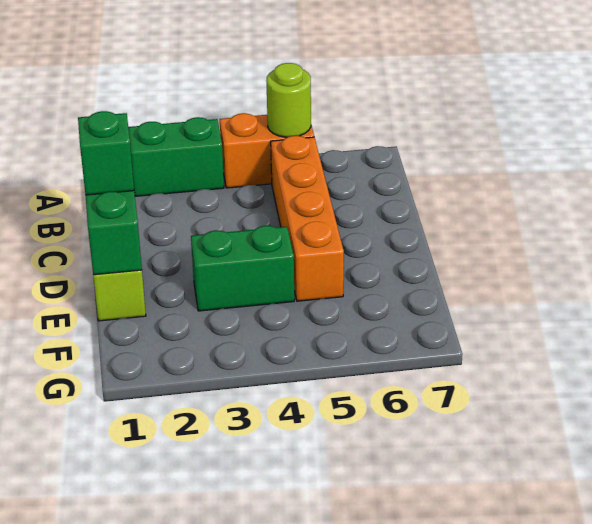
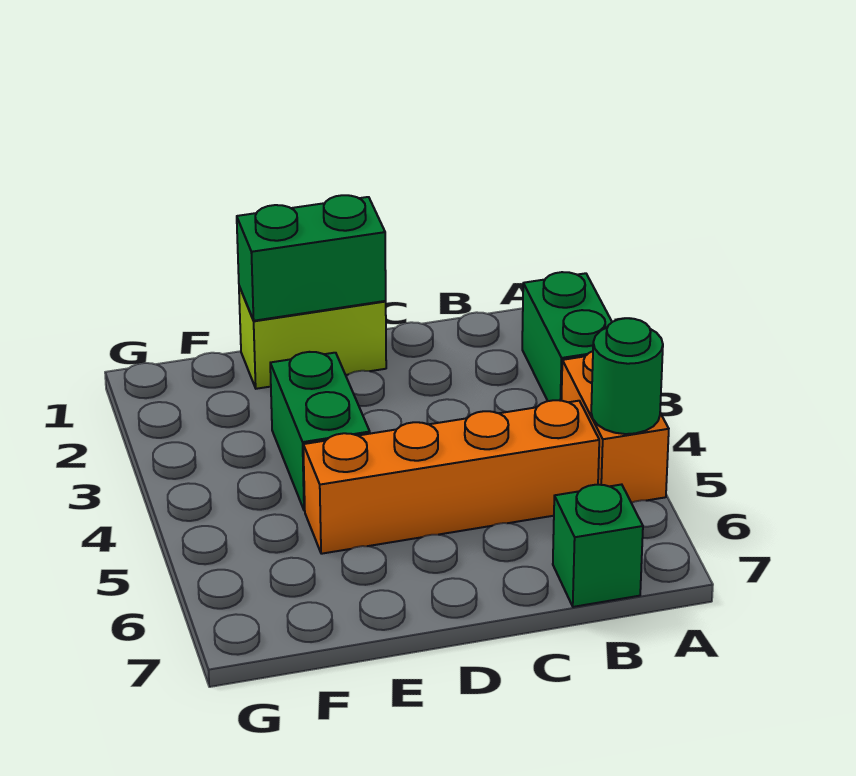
lime 1x1 round brick [266,63,311,137] -> green 1x1 round brick [591,318,663,434]
green 1x1 brick [78,111,134,195] -> green 1x1 brick moved to [553,484,643,607]

